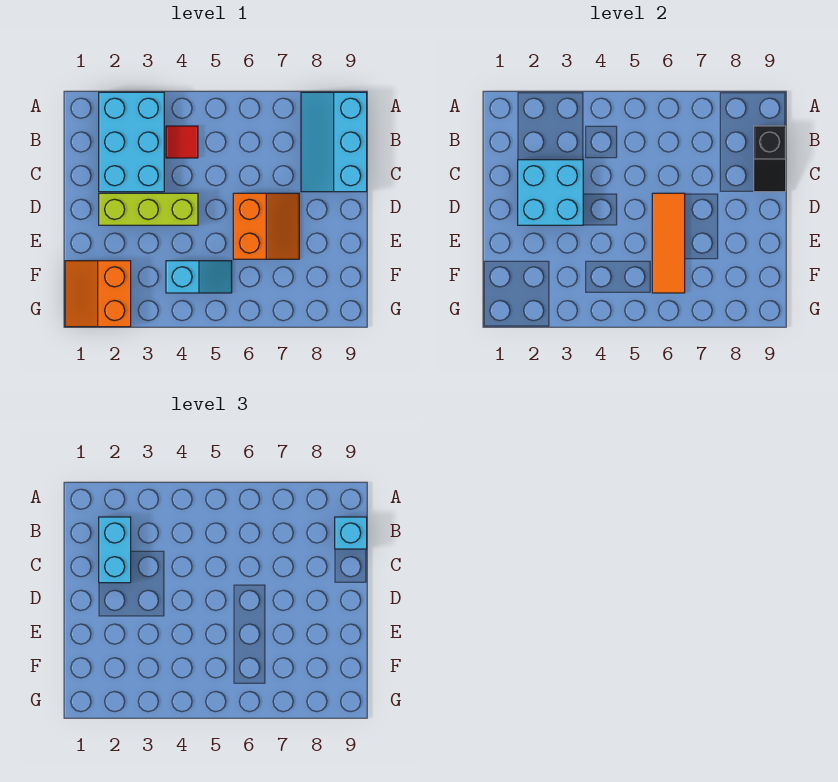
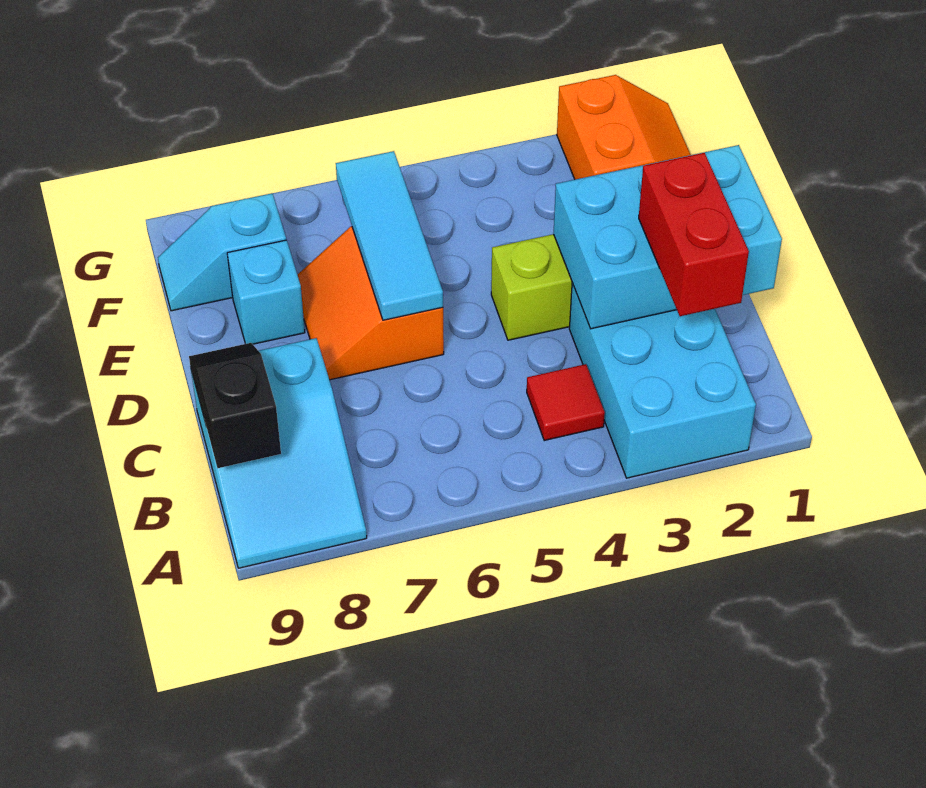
cyan 2x3 slope [301,92,367,192] -> cyan 2x3 slope turned to [191,338,367,568]
cyan 1x2 brick [99,517,131,583] -> red 1x2 brick [639,153,749,316]
cyan 1x1 brick [335,517,367,549] -> cyan 1x1 brick moved to [227,240,305,344]
cyan 2x2 brick [518,160,583,225] -> cyan 2x3 brick [553,145,782,329]
orange 1x3 tile [652,193,685,293] -> cyan 1x3 tile [336,151,443,320]
cyan 1x2 slope [166,261,232,293] -> cyan 1x2 slope moved to [158,193,286,311]

